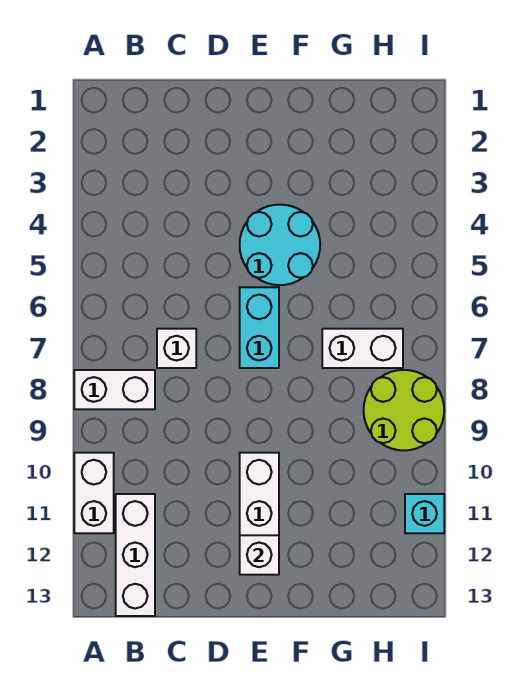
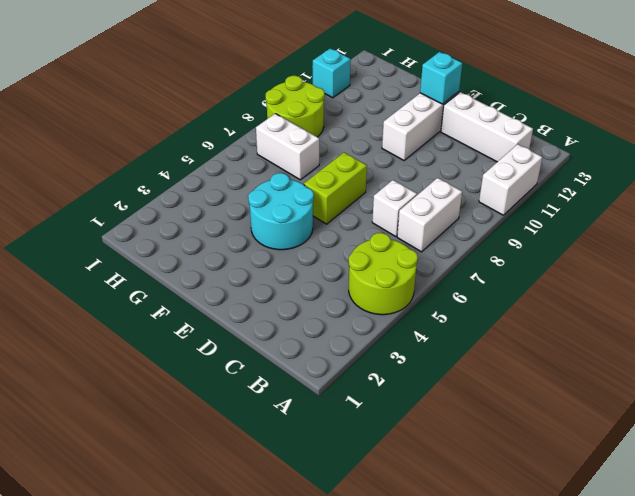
none -> lime 2x2 round brick [349,233,418,315]
white 1x2 brick [74,370,155,409] -> white 1x2 brick turned to [397,178,462,252]
white 1x3 brick [116,494,155,616] -> white 1x3 brick turned to [441,92,533,162]
cyan 1x2 brick [240,287,279,368] -> lime 1x2 brick [304,153,367,224]
white 1x1 brick [240,535,279,575] -> cyan 1x1 brick [420,52,462,104]

